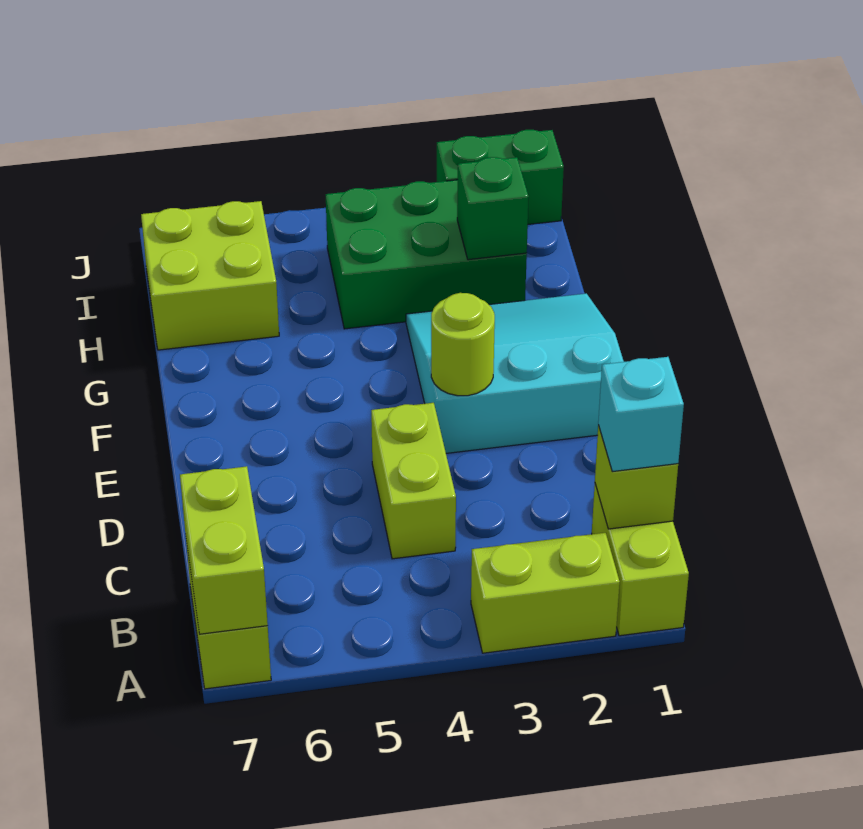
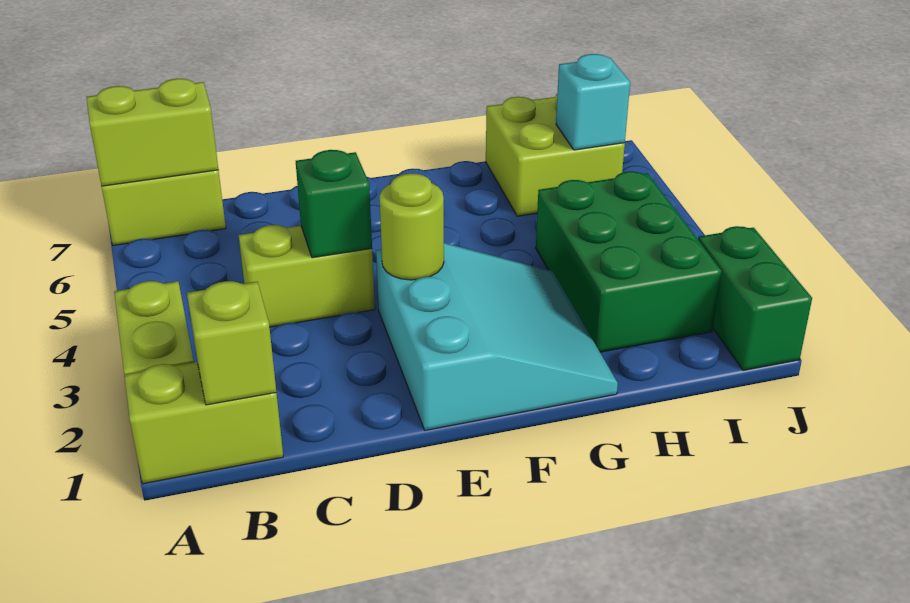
cyan 1x1 brick [598,357,684,472] -> cyan 1x1 brick moved to [556,54,630,150]
green 1x1 brick [457,157,529,260] -> green 1x1 brick moved to [296,150,372,258]

